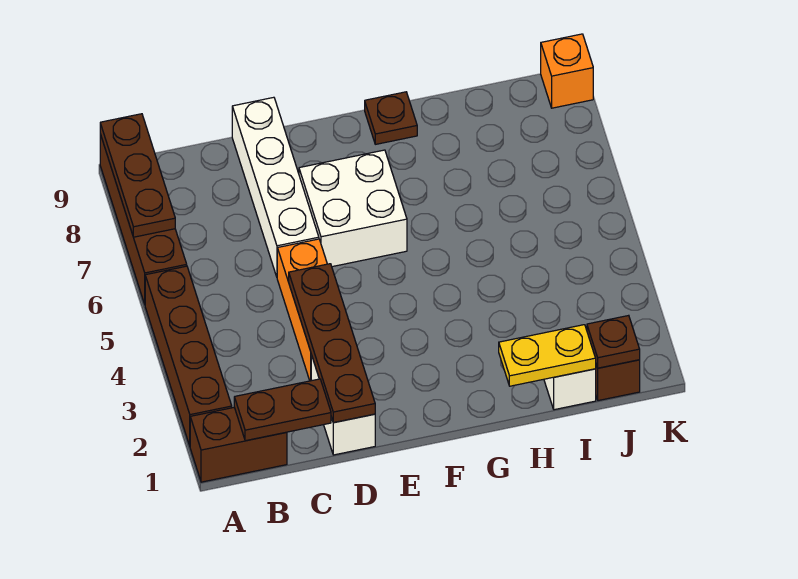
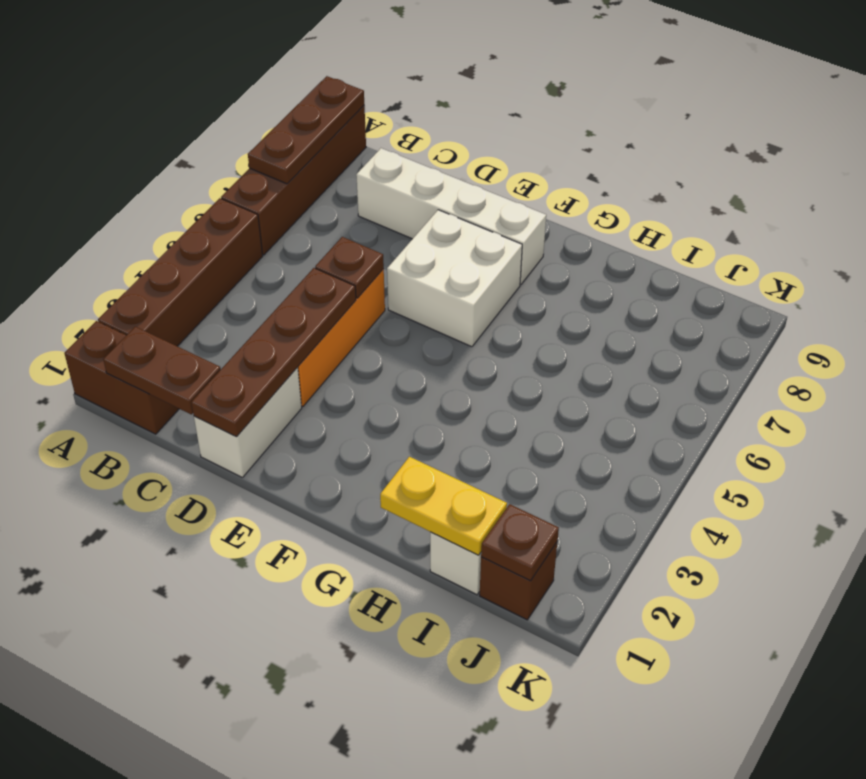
white 1x4 brick [232,97,319,277] -> white 1x4 brick turned to [356,148,546,284]
brown 1x1 plate [365,92,417,144] -> brown 1x1 plate moved to [315,237,384,298]
orange 1x1 brick [541,34,593,108] -> none

